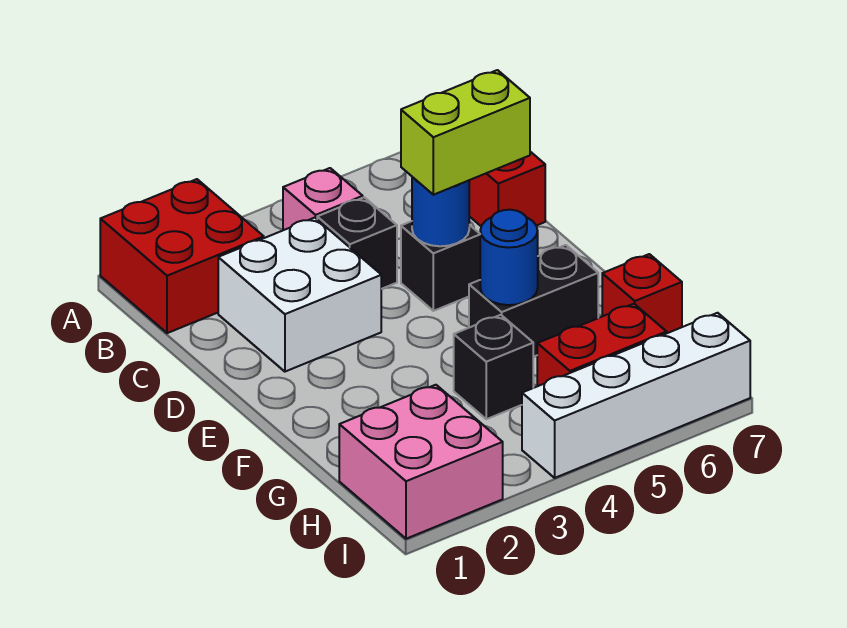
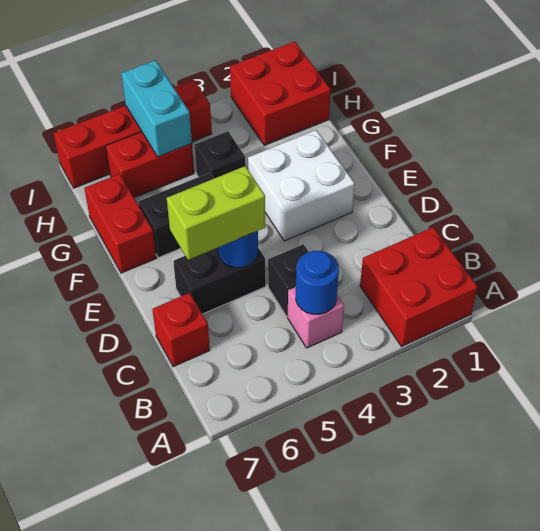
white 2x2 brick [218,218,381,372] -> white 2x2 brick moved to [248,130,355,241]
black 1x1 brick [401,221,480,311] -> black 1x2 brick [173,248,266,314]
blue 1x1 round brick [480,210,538,305] -> blue 1x1 round brick moved to [296,251,339,314]
red 1x1 brick [602,254,682,333] -> red 1x2 brick [84,174,156,273]
pink 2x2 brick [339,385,503,539] -> red 2x2 brick [230,42,331,145]
none -> cyan 1x2 brick [121,60,192,157]
white 1x4 brick [522,313,750,478] -> red 1x4 brick [54,80,212,188]

